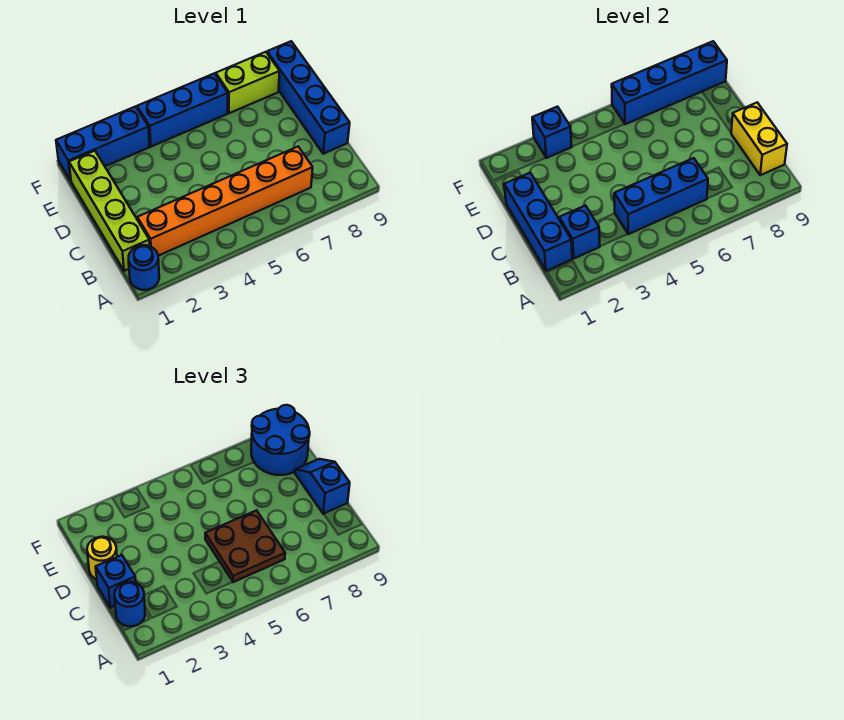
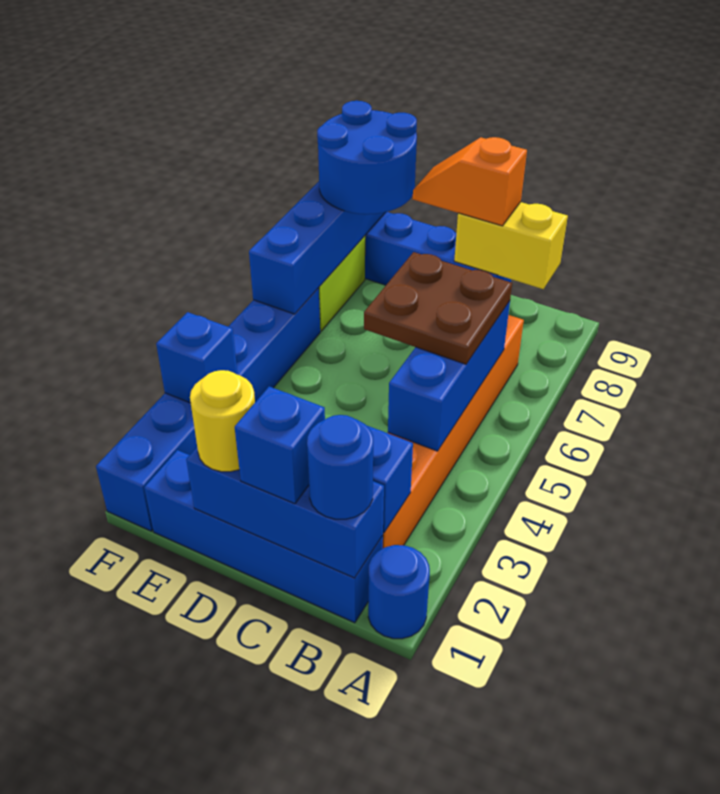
lime 1x4 brick [69,151,150,271] -> blue 1x4 brick [144,450,383,623]
blue 1x2 slope [295,459,350,514] -> orange 1x2 slope [413,137,527,226]

